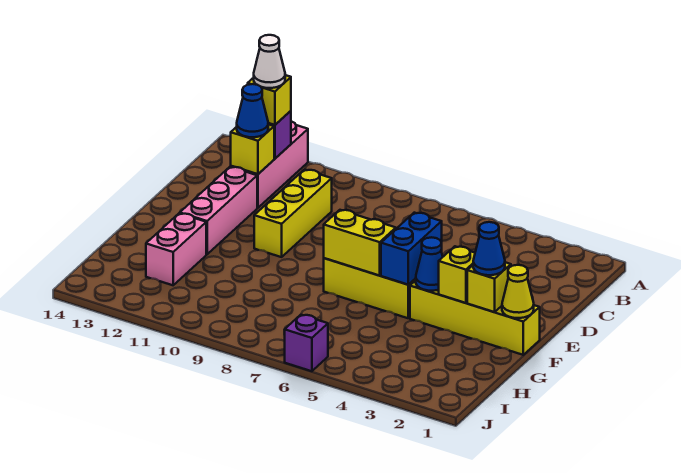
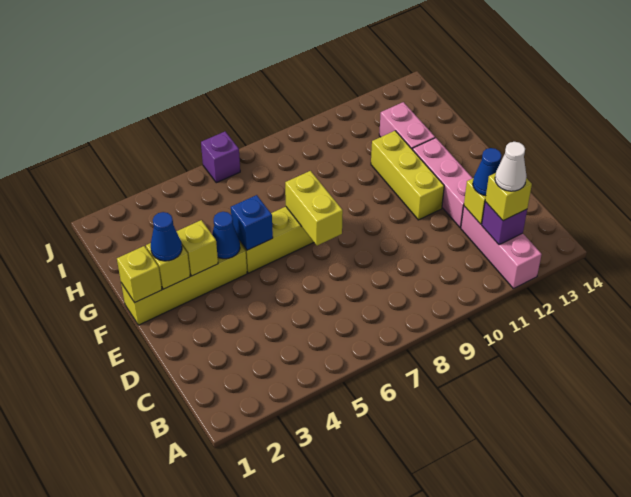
yellow 1x3 brick [254,170,332,257] -> yellow 1x3 brick moved to [371,131,444,220]
blue 1x2 brick [381,213,442,285] -> blue 1x1 brick [231,195,273,250]
yellow 1x1 cone [502,265,534,318] -> yellow 1x1 brick [117,246,162,303]
yellow 1x2 brick [324,210,396,276] -> yellow 1x2 brick turned to [285,171,343,246]

